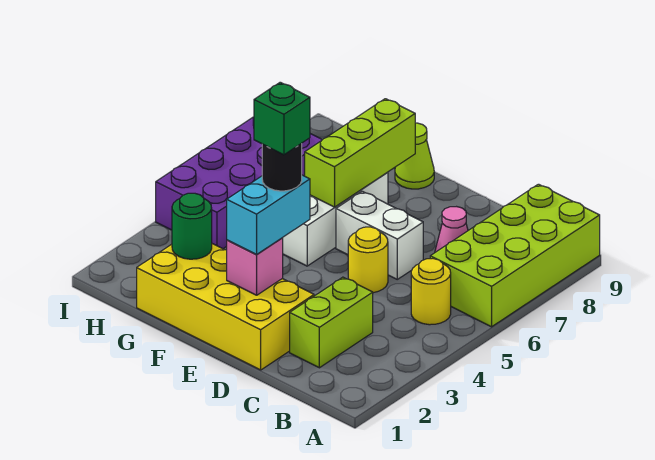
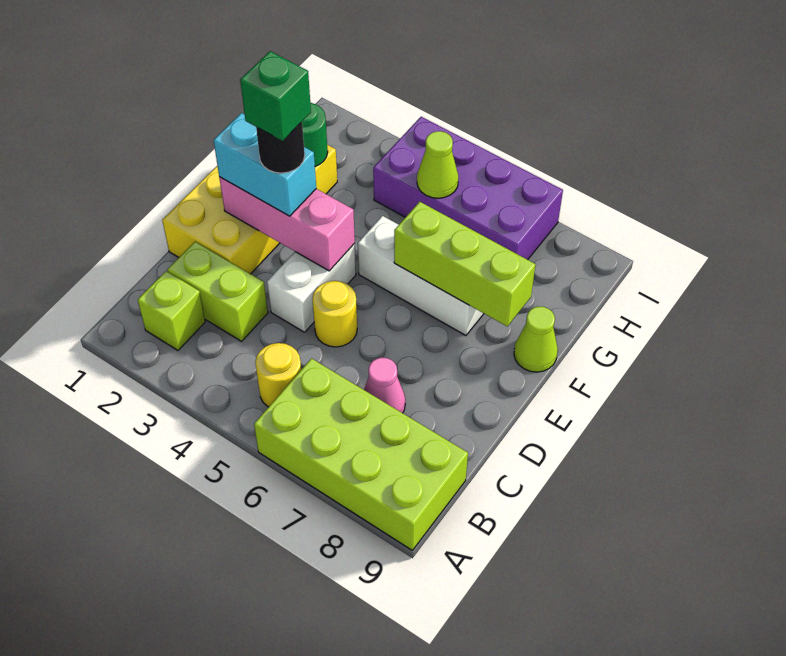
none -> lime 1x1 brick [138,271,205,350]
white 1x2 brick [336,191,423,279] -> white 1x2 brick moved to [267,244,356,332]
pink 1x1 brick [227,238,283,295] -> pink 1x3 brick [219,177,355,271]
none -> lime 1x1 cone [417,131,459,198]

